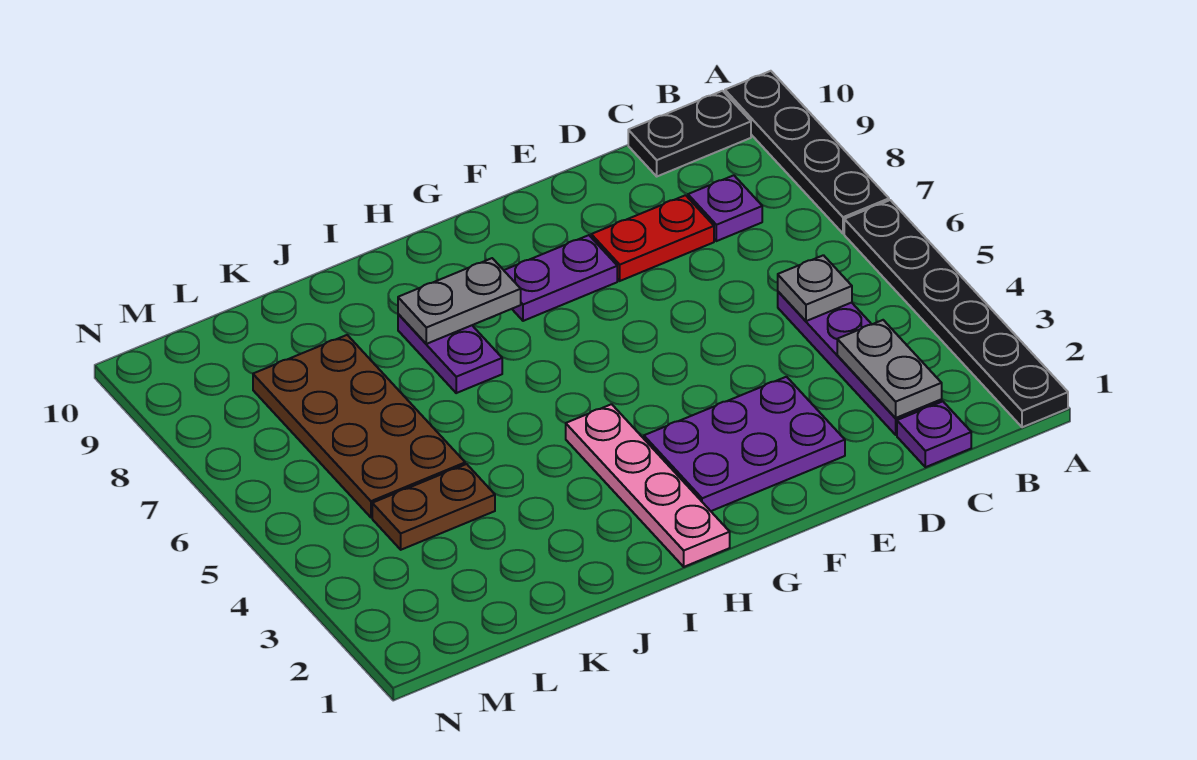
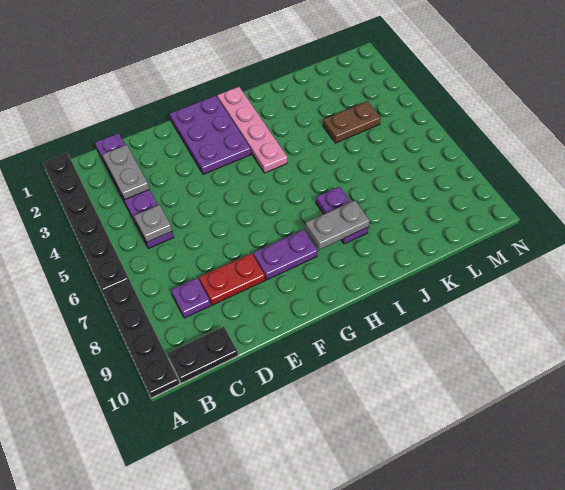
purple 2x3 plate [644,377,845,511] -> purple 2x3 plate turned to [170,96,251,174]
brown 2x4 plate [253,335,465,517] -> none

